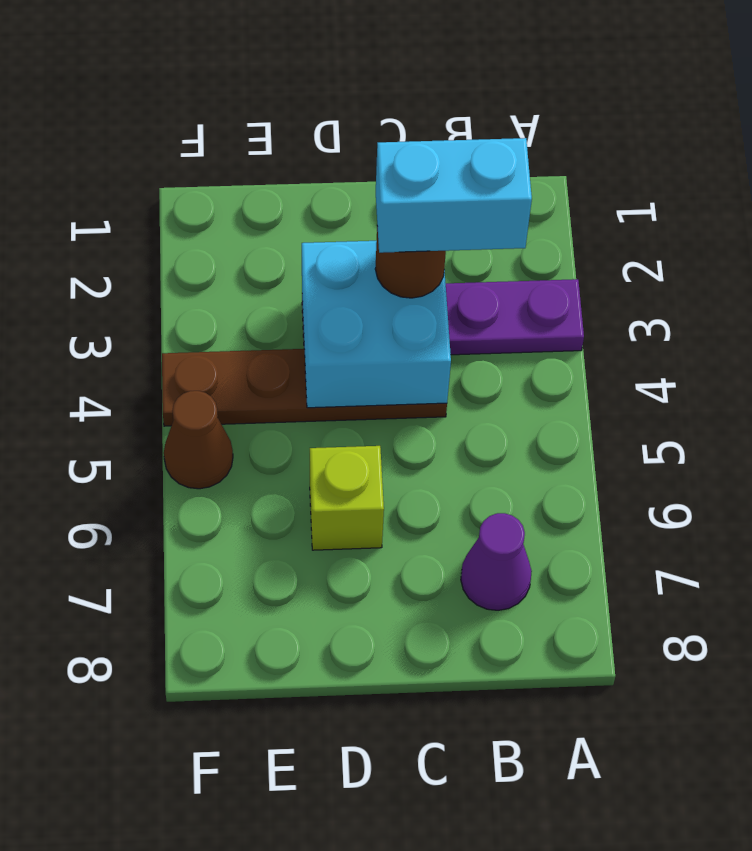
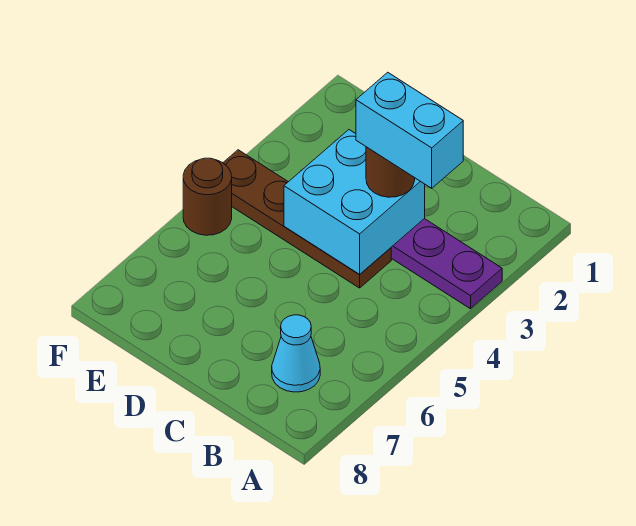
purple 1x1 cone [461,513,532,610] -> cyan 1x1 cone [272,315,320,392]
lime 1x1 brick [310,446,384,550] -> none
brown 1x1 cone [164,391,233,489] -> brown 1x1 round brick [183,158,232,235]

